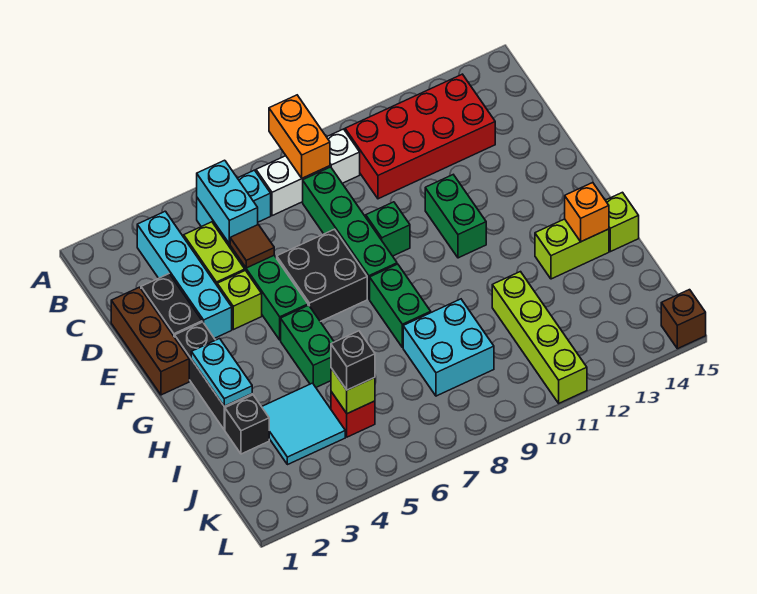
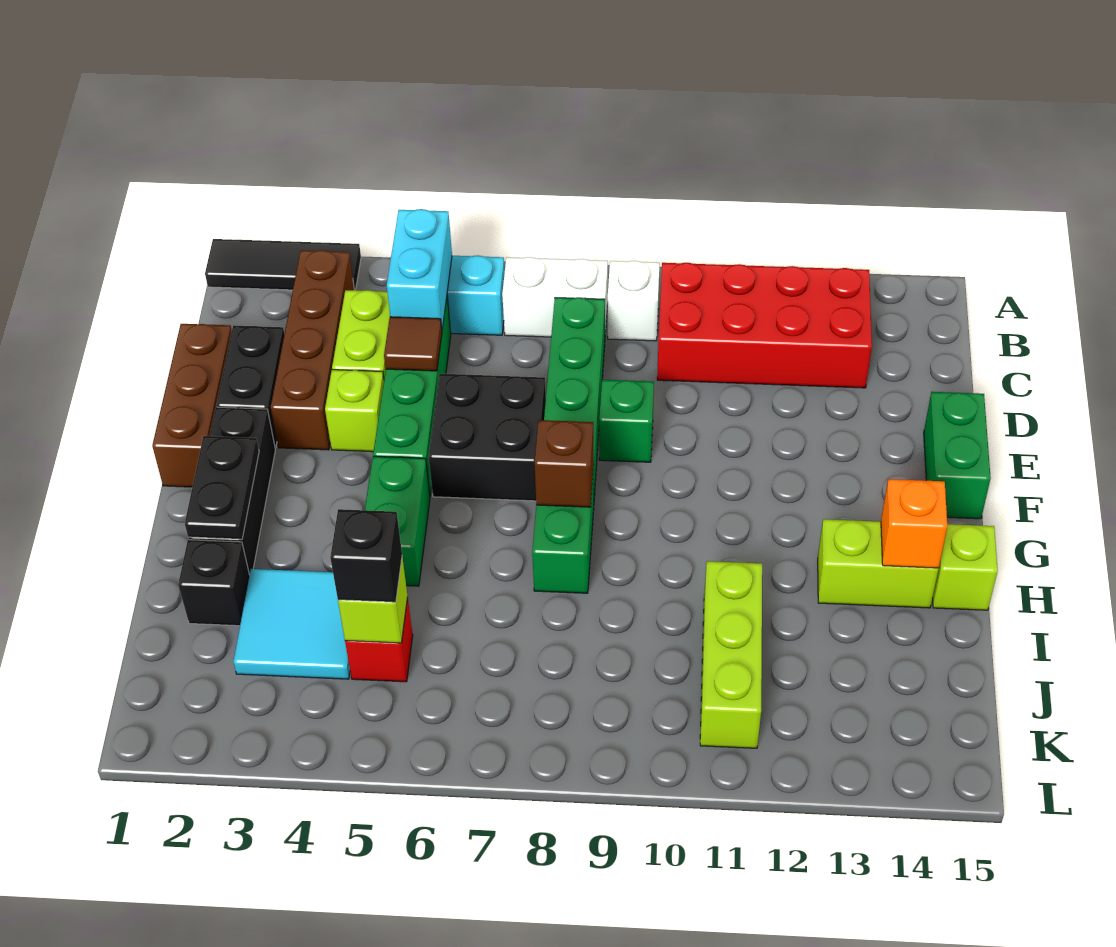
none -> black 1x3 tile [205,239,361,290]
orange 1x2 brick [269,95,330,178] -> none
cyan 1x4 brick [137,211,232,338] -> brown 1x4 brick [271,250,354,450]
green 1x2 brick [425,175,486,258] -> green 1x2 brick moved to [924,392,991,519]
cyan 1x2 plate [191,339,252,406] -> black 1x2 plate [185,436,259,539]
cyan 2x2 brick [403,299,494,396] -> none
lime 1x4 brick [492,272,587,403] -> lime 1x3 brick [700,561,762,748]
brown 1x1 brick [661,290,706,349] -> brown 1x1 brick moved to [535,420,594,507]

